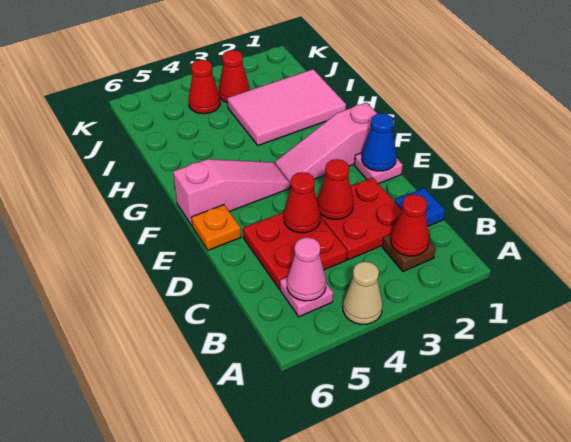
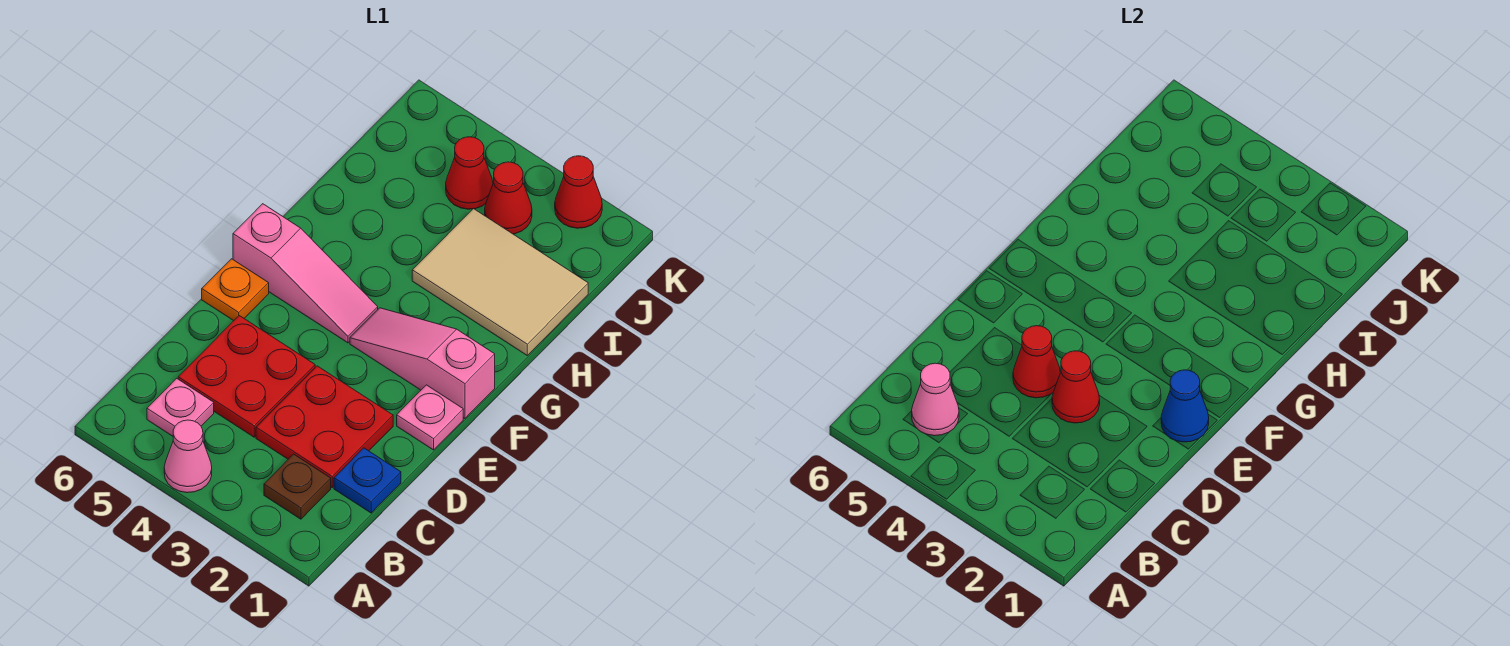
tan 1x1 cone [343,262,383,324] -> pink 1x1 cone [164,420,212,493]
red 1x1 cone [391,194,429,256] -> red 1x1 cone moved to [555,156,602,228]
pink 2x3 tile [227,69,346,145] -> tan 2x3 tile [412,209,588,355]

